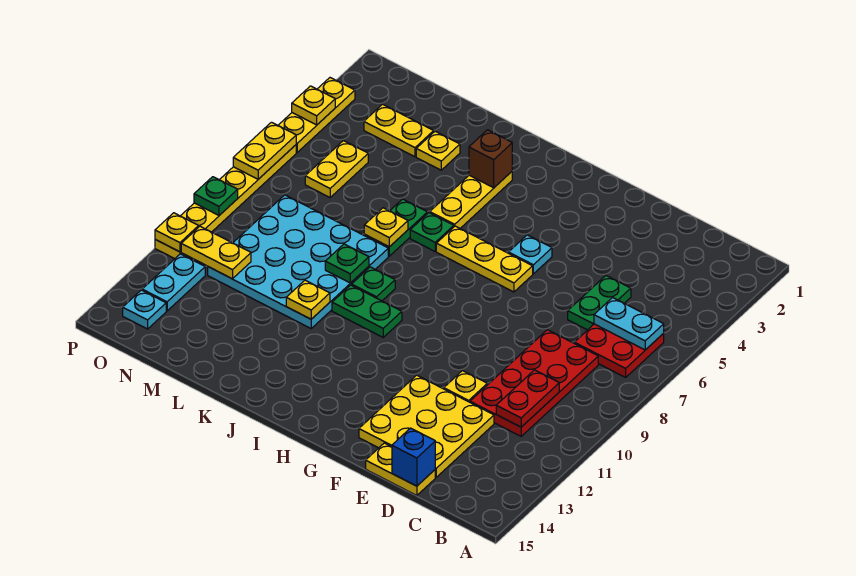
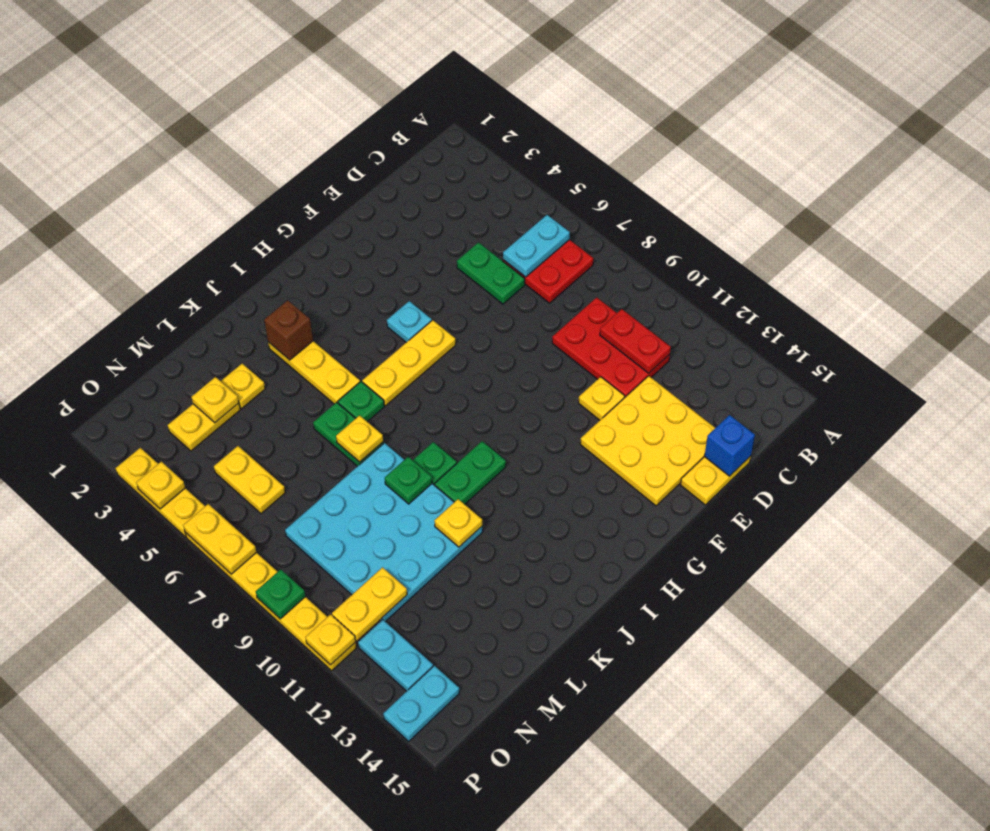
red 2x4 plate [470,330,598,436] -> red 2x3 plate [552,297,670,397]
none -> yellow 1x1 plate [191,377,239,423]
cyan 1x1 plate [123,290,166,329] -> cyan 1x2 plate [383,666,459,741]

